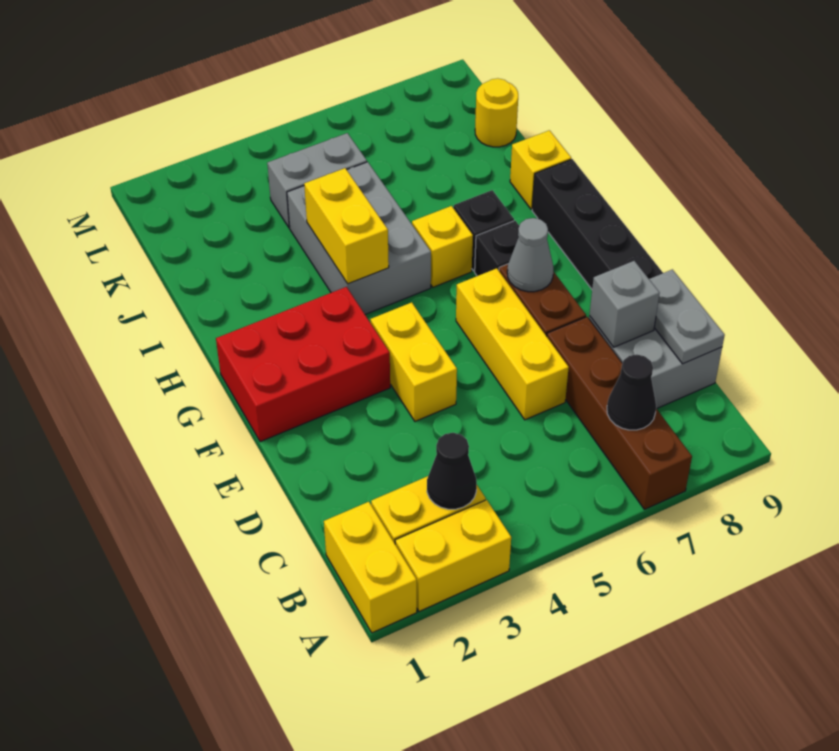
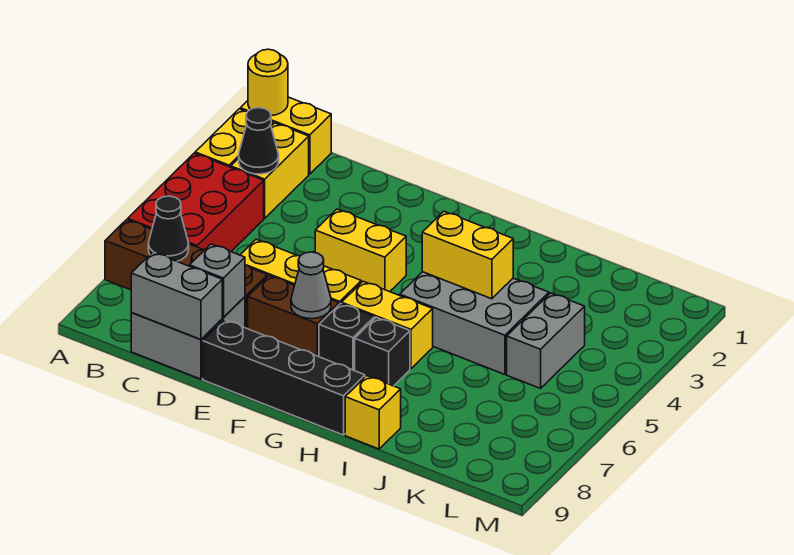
grey 1x2 plate [649,269,725,364] -> grey 1x2 brick [131,252,222,339]
red 2x3 brick [216,287,390,442] -> red 2x3 brick moved to [128,153,264,252]
yellow 1x1 brick [412,206,473,287] -> yellow 1x2 brick [342,281,433,369]
yellow 1x1 round brick [475,78,518,147] -> yellow 1x1 round brick moved to [248,49,288,116]

